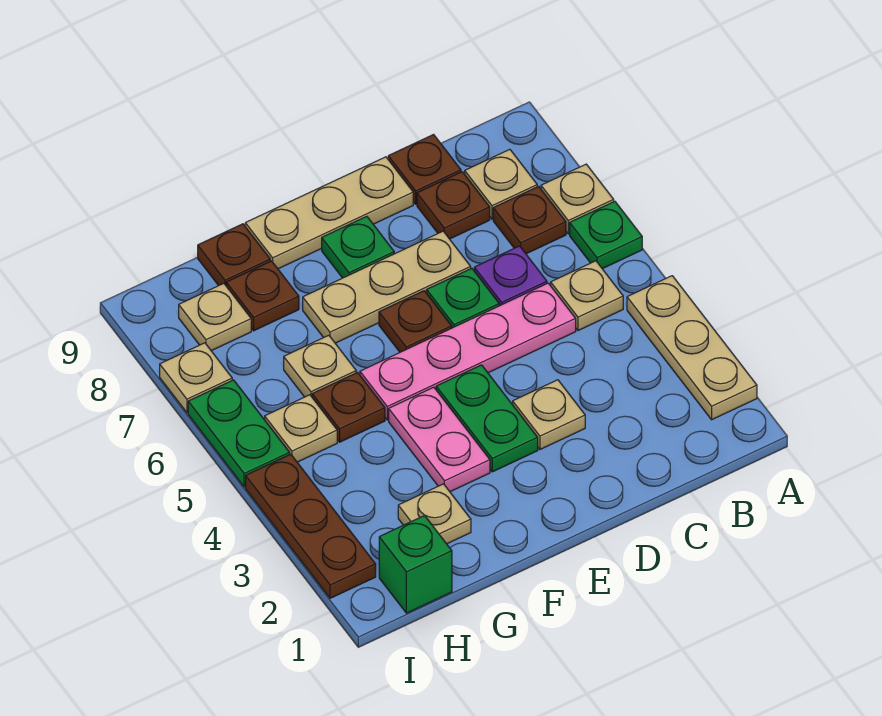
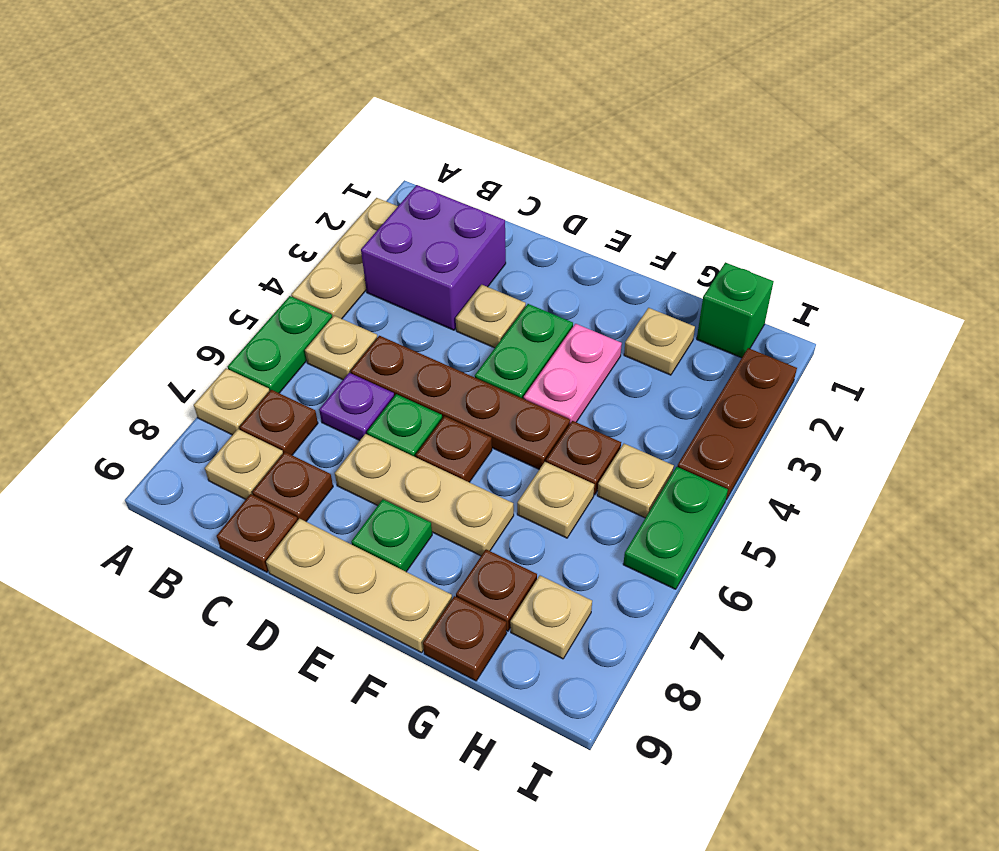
green 1x1 plate [570,201,642,269] -> green 1x2 plate [228,296,332,393]
none -> purple 2x2 brick [361,185,506,330]
pink 1x4 plate [360,283,576,420] -> brown 1x4 plate [351,336,570,469]
tan 1x1 plate [160,343,232,413] -> none

